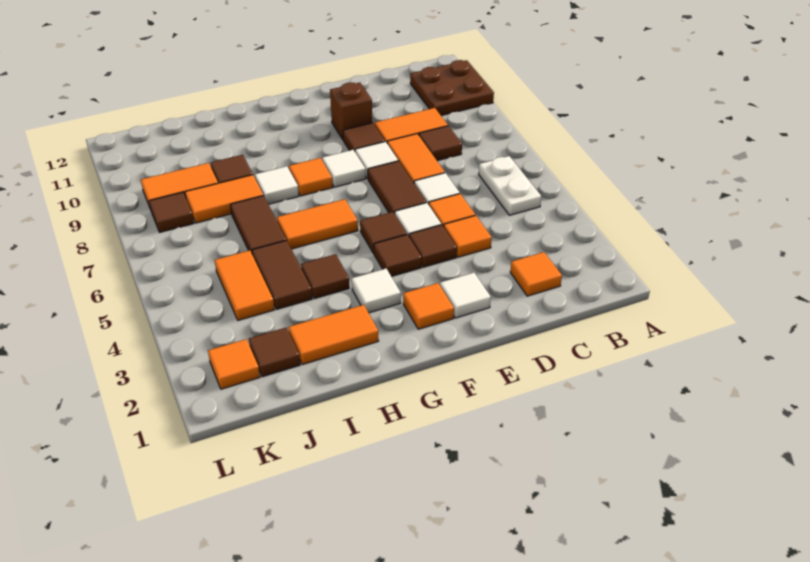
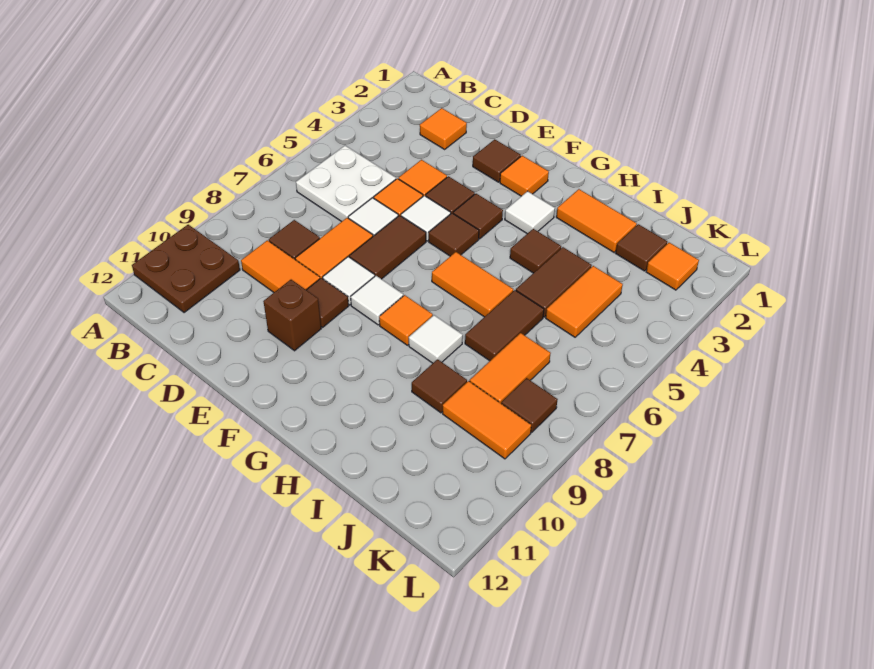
white 1x2 plate [479,156,541,215] -> white 2x2 plate [296,146,396,222]
white 1x1 tile [440,273,491,318] -> brown 1x1 tile [473,139,521,182]
orange 1x2 tile [185,175,263,223] -> orange 1x2 tile turned to [470,333,551,404]

